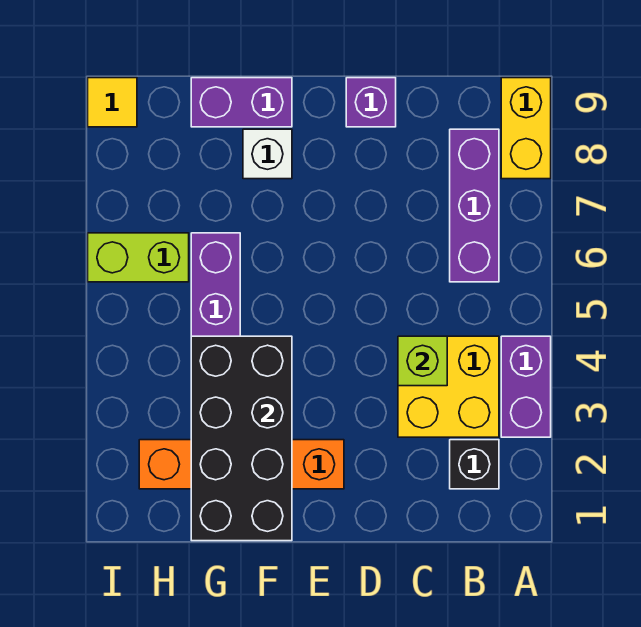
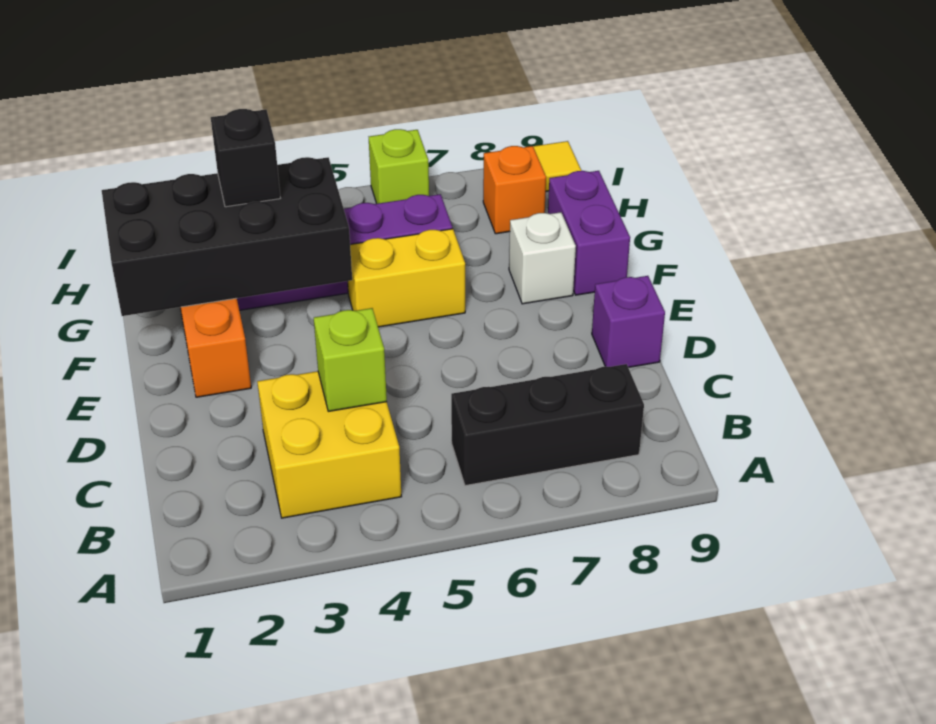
purple 1x2 brick [501,336,551,437] -> none
yellow 1x2 brick [501,78,551,179] -> yellow 1x2 brick moved to [348,229,465,327]
black 1x1 brick [450,440,499,489] -> black 1x1 brick moved to [211,109,280,207]
purple 1x3 brick [450,129,499,282] -> black 1x3 brick [451,364,644,486]
lime 1x2 brick [88,233,189,282] -> lime 1x1 brick [369,129,429,204]
none -> orange 1x1 brick [483,146,546,234]

